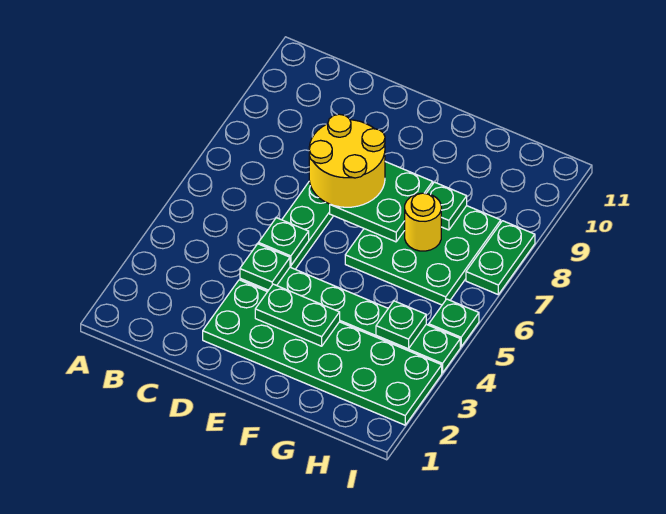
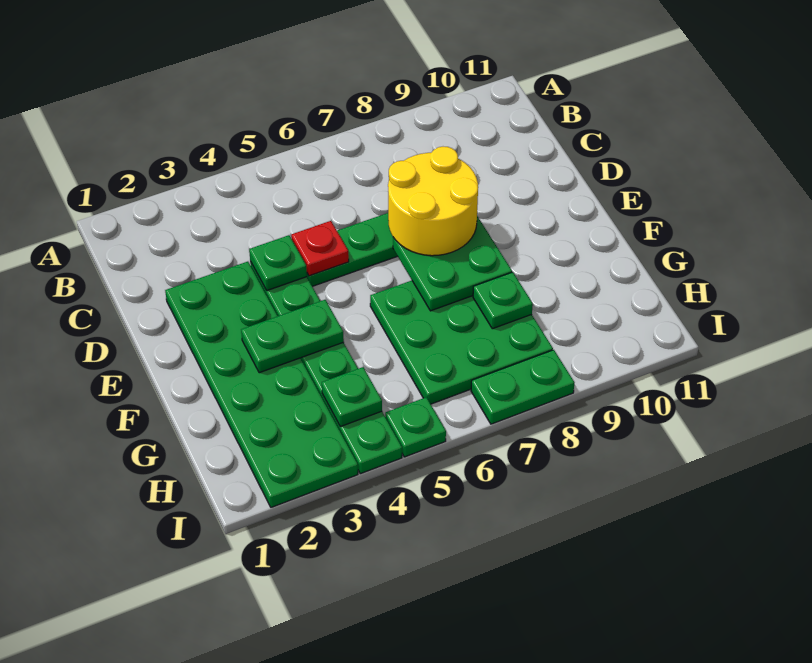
green 1x1 plate [258,218,309,266] -> red 1x1 plate [291,221,349,276]
green 1x2 plate [255,284,340,346] -> green 1x2 plate turned to [241,300,344,373]
yellow 1x1 round brick [405,193,441,251] -> none

